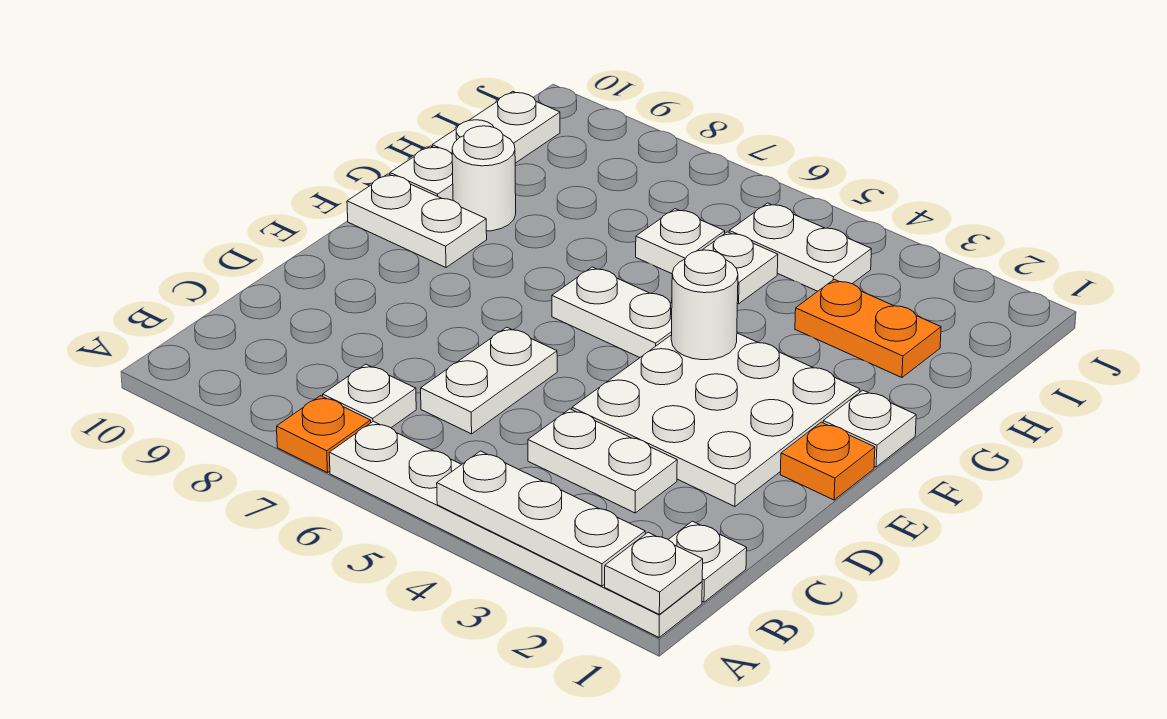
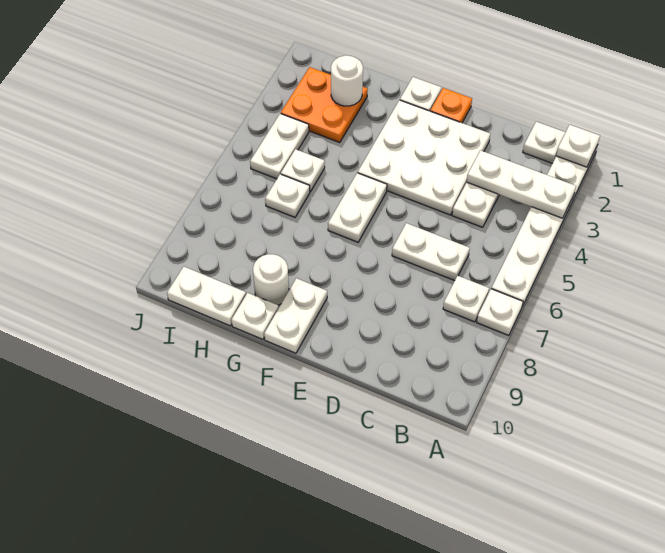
white 1x3 plate [437,451,645,586] -> white 1x3 plate turned to [467,150,576,218]
orange 1x1 plate [277,396,371,473] -> white 1x1 plate [477,289,523,336]
white 1x1 round brick [671,250,738,360] -> white 1x1 round brick moved to [331,55,363,106]
orange 1x2 plate [795,279,941,378] -> orange 2x2 plate [281,67,368,143]

